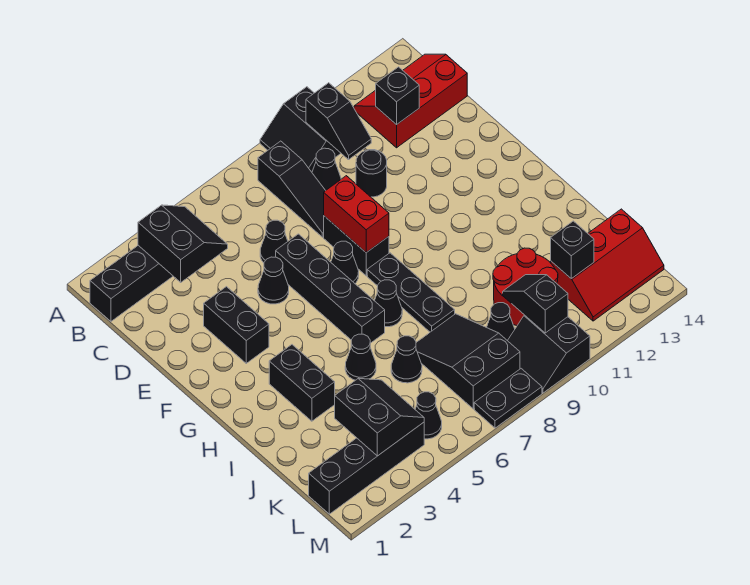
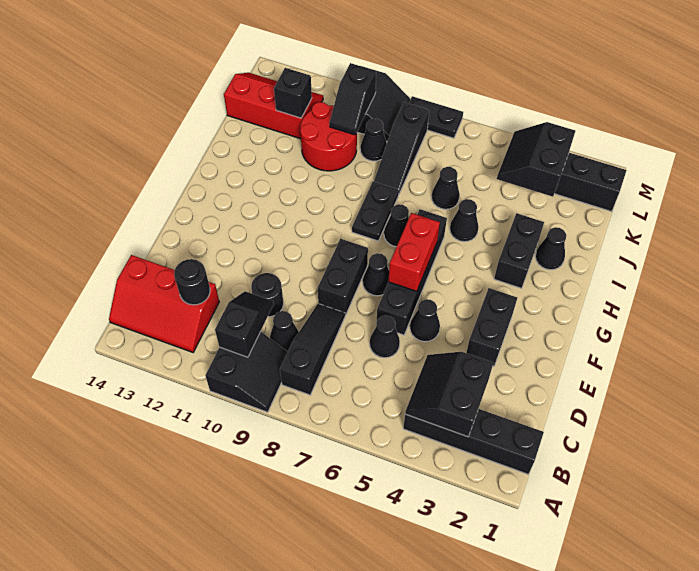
black 1x1 brick [376,67,419,125] -> black 1x1 round brick [174,259,210,305]
red 1x2 brick [324,176,389,253] -> red 1x2 brick moved to [388,213,440,291]
black 1x3 plate [367,253,455,332] -> black 1x2 plate [352,182,399,241]
black 2x3 slope [416,314,520,409] -> black 1x3 slope [374,103,429,194]
black 1x1 cone [415,392,442,439] -> black 1x1 cone moved to [535,227,566,270]

